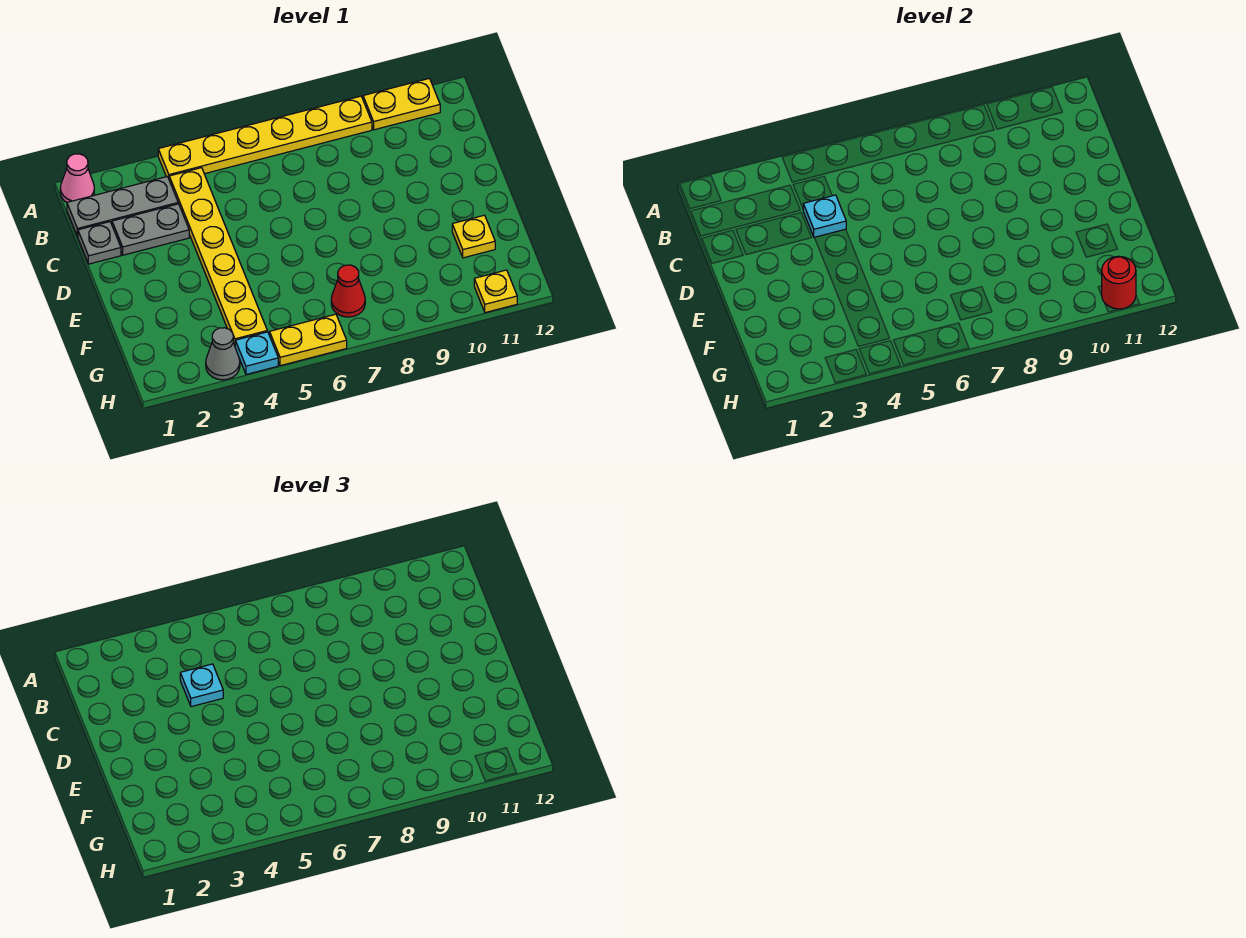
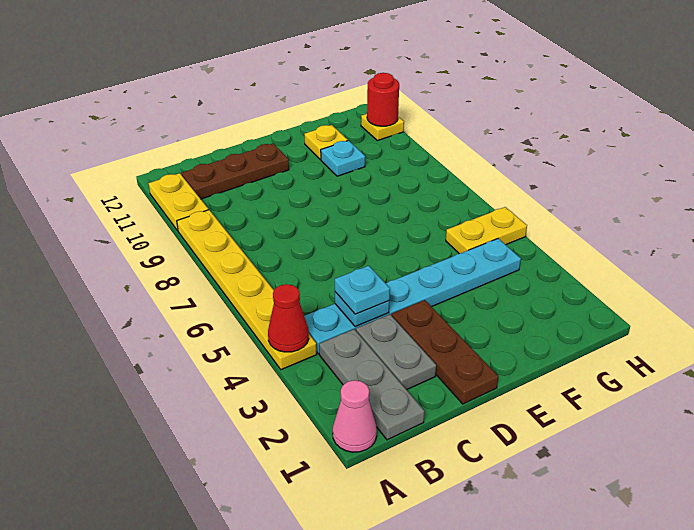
yellow 1x6 plate [169,168,267,345] -> cyan 1x6 plate [304,239,521,354]
none -> brown 1x3 plate [181,143,289,199]
grey 1x1 plate [78,222,121,264] -> none
none -> brown 1x3 plate [392,300,498,404]
red 1x1 cone [331,265,365,317] -> red 1x1 cone moved to [268,284,309,352]
grey 1x1 cone [206,328,240,380] -> none
cyan 1x1 plate [235,332,278,374] -> cyan 1x1 plate moved to [321,141,365,176]
yellow 1x2 plate [270,314,347,366] -> yellow 1x2 plate turned to [446,207,527,254]

